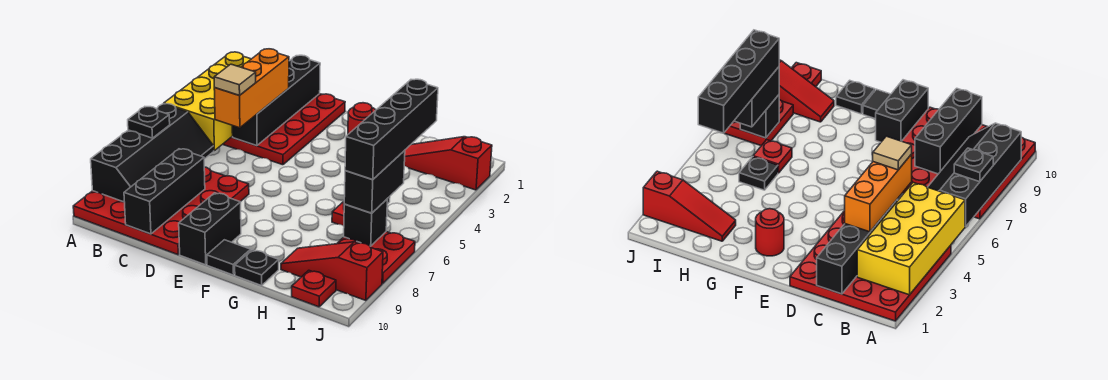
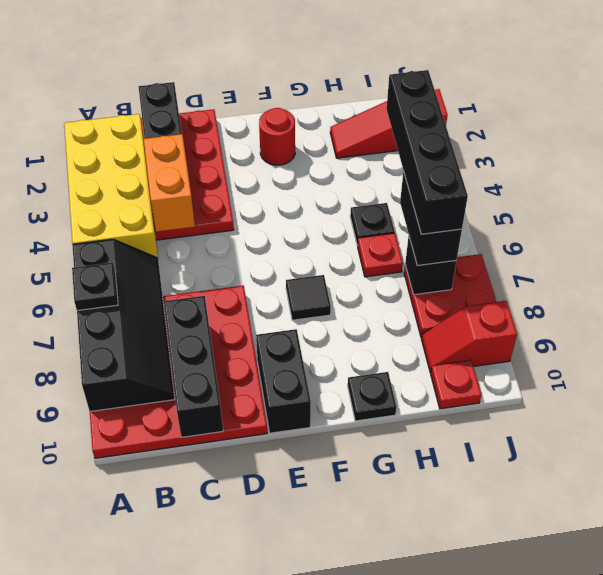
orange 1x3 brick [214,49,289,128] -> orange 1x2 brick [143,134,195,232]
tan 1x1 tile [214,64,256,95] -> none
black 1x1 tile [207,240,251,275] -> black 1x1 tile moved to [286,275,331,320]
red 1x3 slope [281,242,383,301] -> red 1x2 slope [421,301,517,373]

